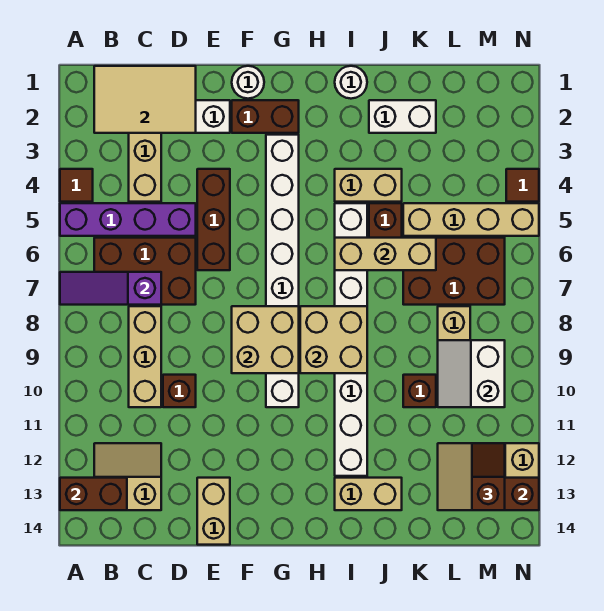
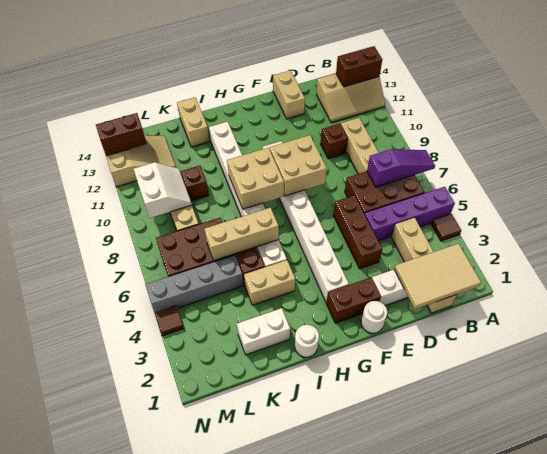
tan 2x2 slope [94,443,161,510] -> tan 2x3 slope [316,74,385,123]
tan 1x2 brick [335,478,402,510] -> tan 1x2 brick turned to [177,97,210,147]
tan 1x4 brick [403,203,539,236] -> grey 1x4 brick [145,255,244,312]
brown 1x2 slope [472,443,505,510] -> none

